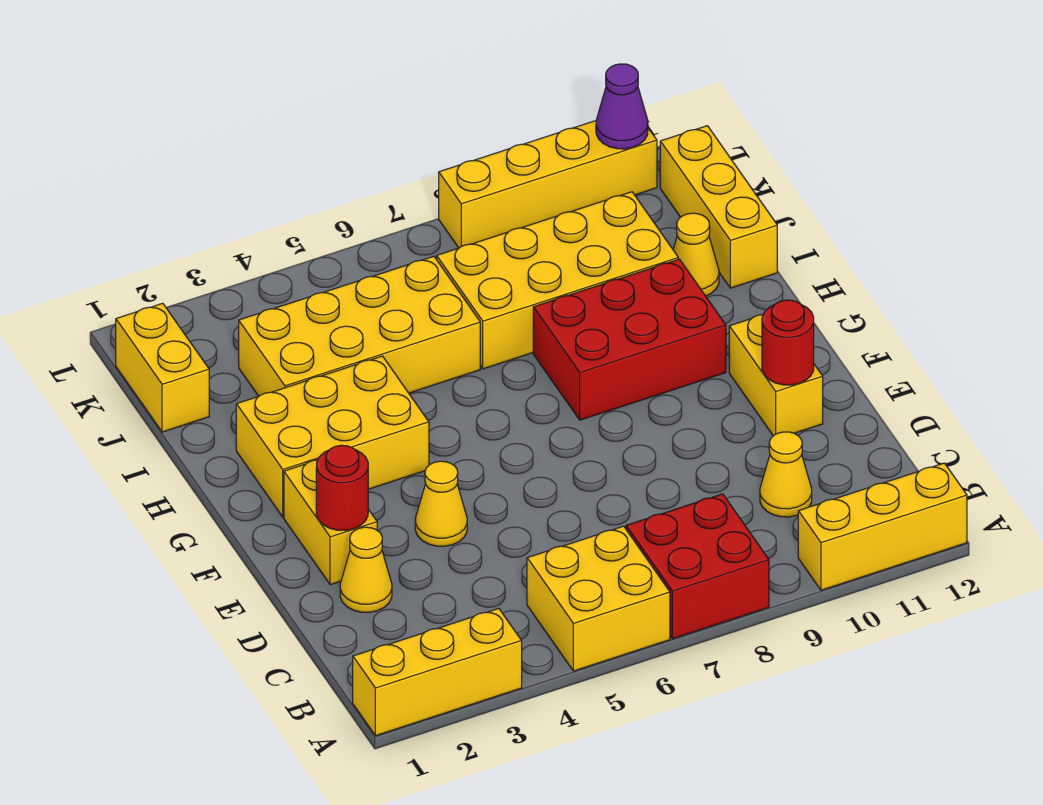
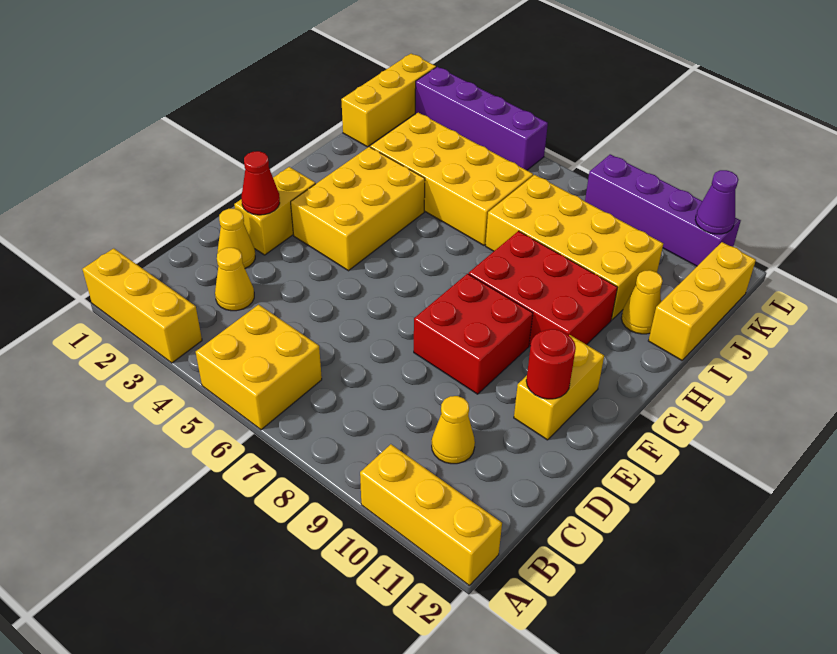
red 2x2 brick [626,494,769,639] -> red 2x2 brick moved to [414,274,533,394]
red 1x1 round brick [316,445,368,530] -> red 1x1 cone [242,151,280,215]
yellow 1x1 cone [415,461,467,546] -> yellow 1x1 cone moved to [215,248,254,311]
yellow 2x3 brick [236,356,429,517] -> yellow 2x3 brick turned to [291,147,425,271]
yellow 1x2 brick [116,303,209,432] -> yellow 1x3 brick [341,54,436,147]
none -> purple 1x4 brick [415,67,548,170]
yellow 1x4 brick [439,121,657,248] -> purple 1x4 brick [585,154,741,266]

